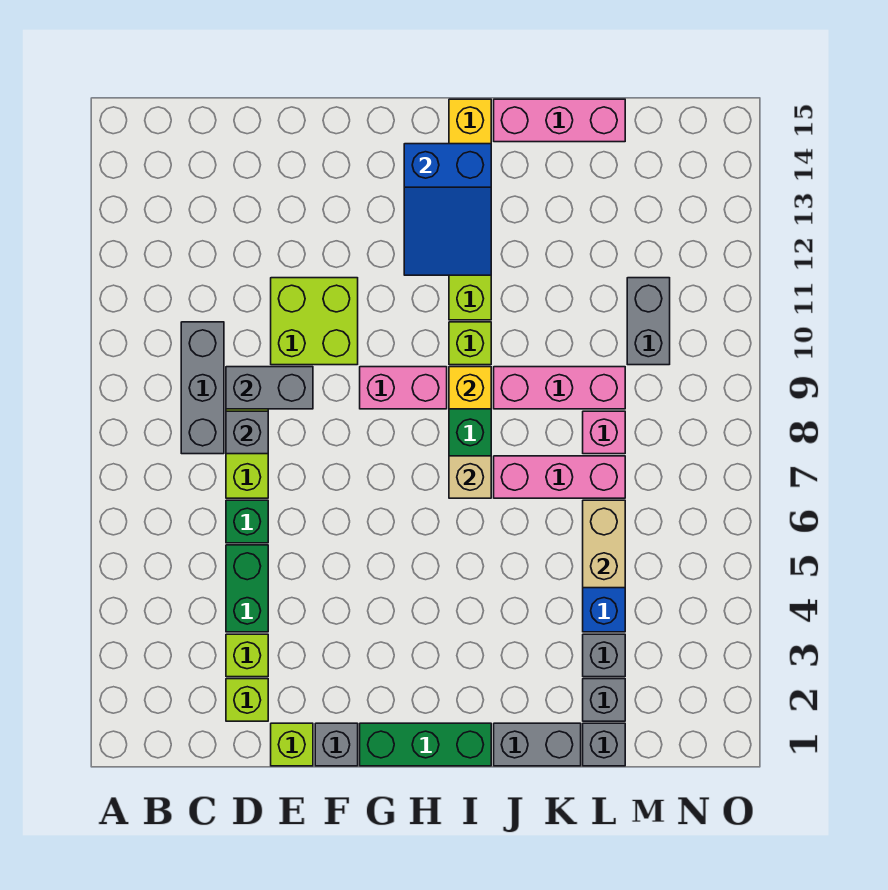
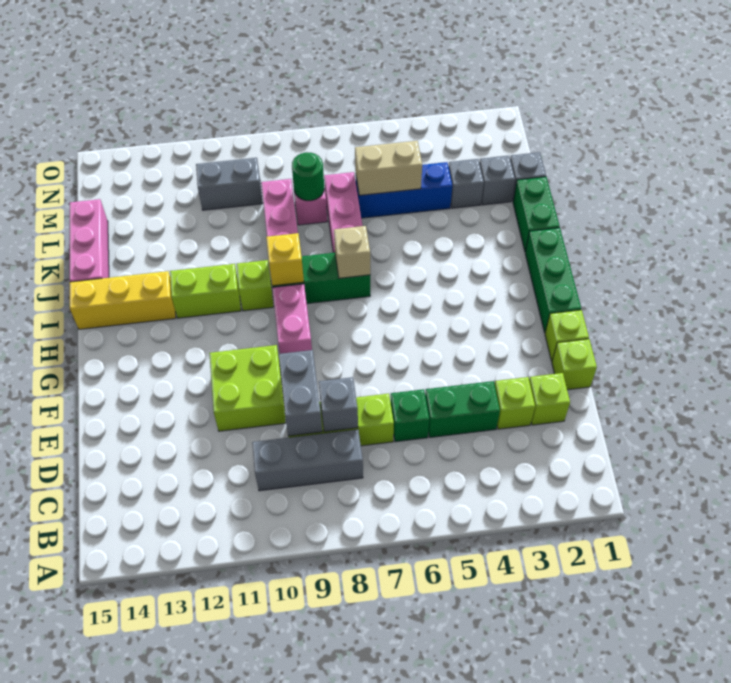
grey 1x1 brick [315,723,358,766] -> lime 1x1 brick [545,310,589,361]
blue 2x3 slope [404,144,491,275] -> none
grey 1x2 brick [494,723,581,766] -> green 1x2 brick [513,177,560,252]
none -> green 1x1 round brick [292,152,324,201]

